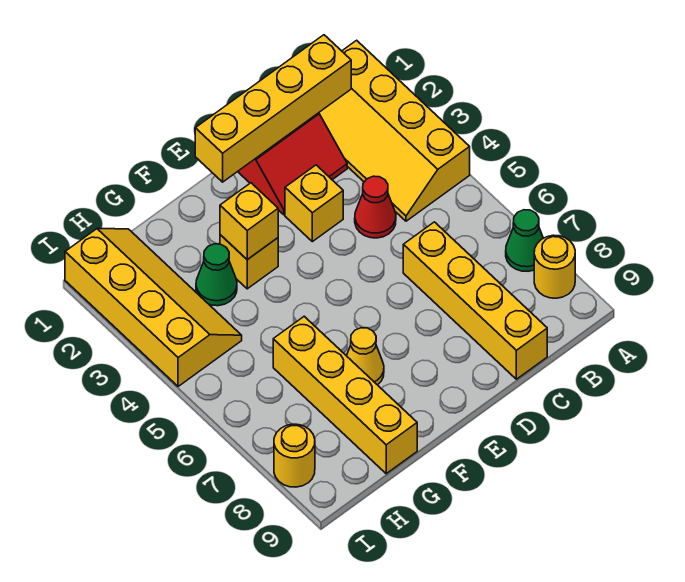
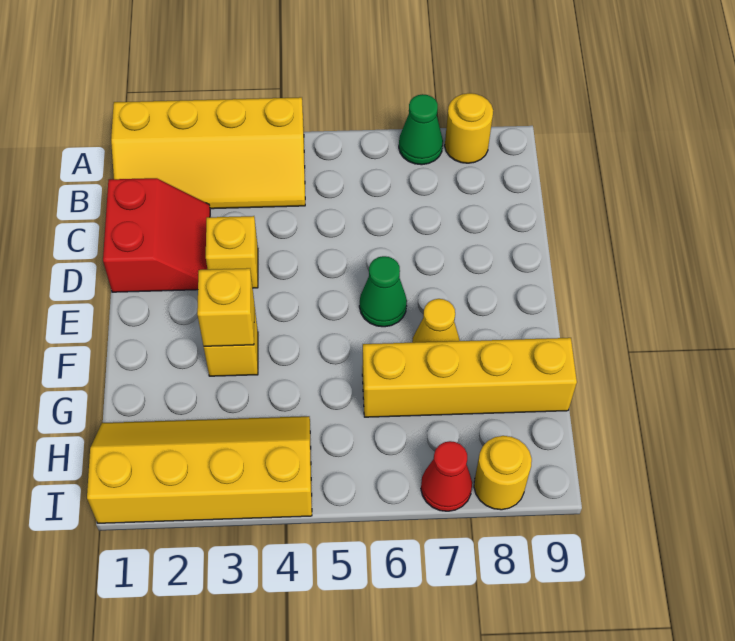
yellow 1x4 brick [195,35,351,182] -> none
red 1x1 cone [355,176,396,238] -> red 1x1 cone moved to [421,441,472,511]
yellow 1x4 brick [403,222,547,379] -> none
green 1x1 cone [196,244,237,306] -> green 1x1 cone moved to [359,256,407,327]

